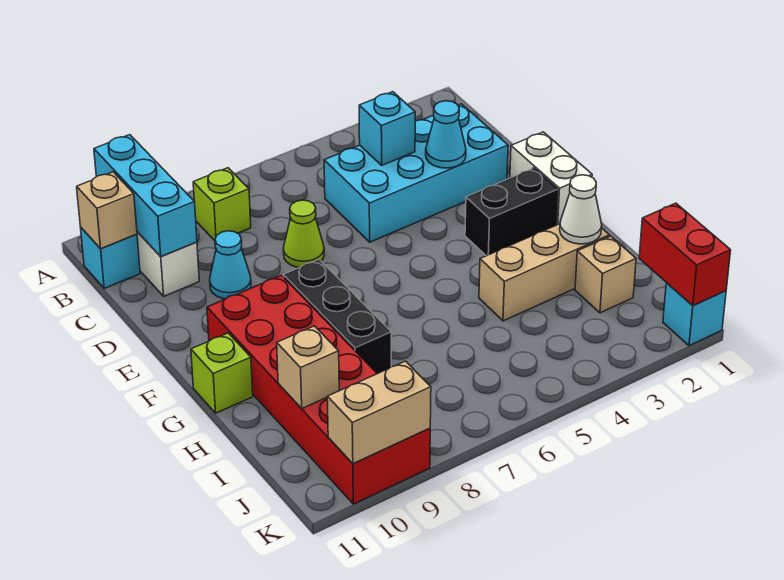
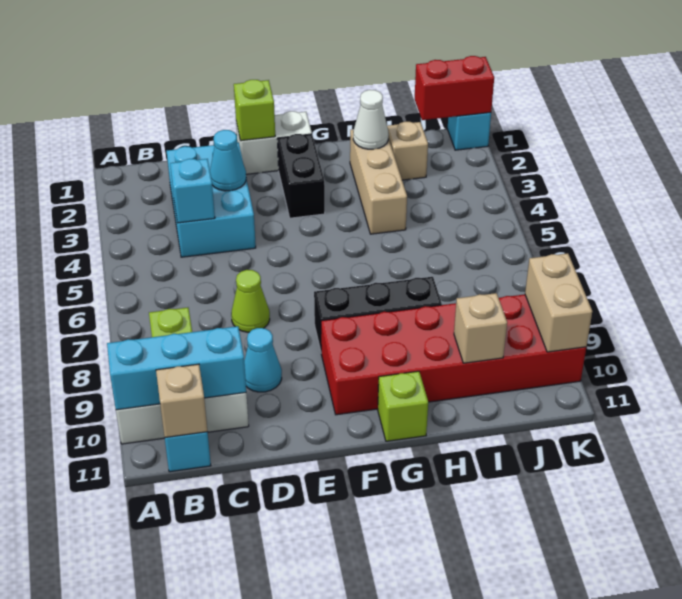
cyan 2x4 brick [324,104,508,242] -> cyan 2x3 brick [167,142,256,257]
none -> lime 1x1 brick [234,80,275,141]

